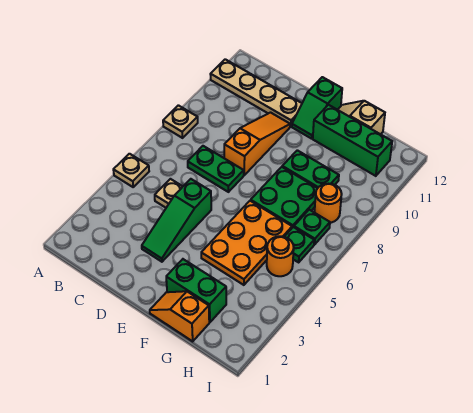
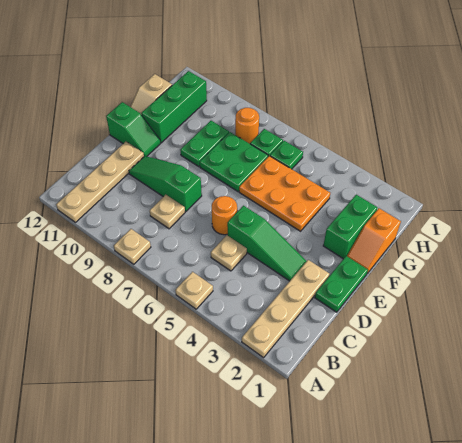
none -> tan 1x4 plate [242,260,330,358]
green 1x2 plate [188,146,244,192] -> green 1x2 plate moved to [315,256,368,312]
none -> tan 1x1 plate [150,195,185,229]
orange 1x3 slope [224,113,290,175] -> green 1x3 slope [129,156,202,212]
orange 1x1 round brick [267,236,294,276] -> orange 1x1 round brick moved to [212,196,237,235]

